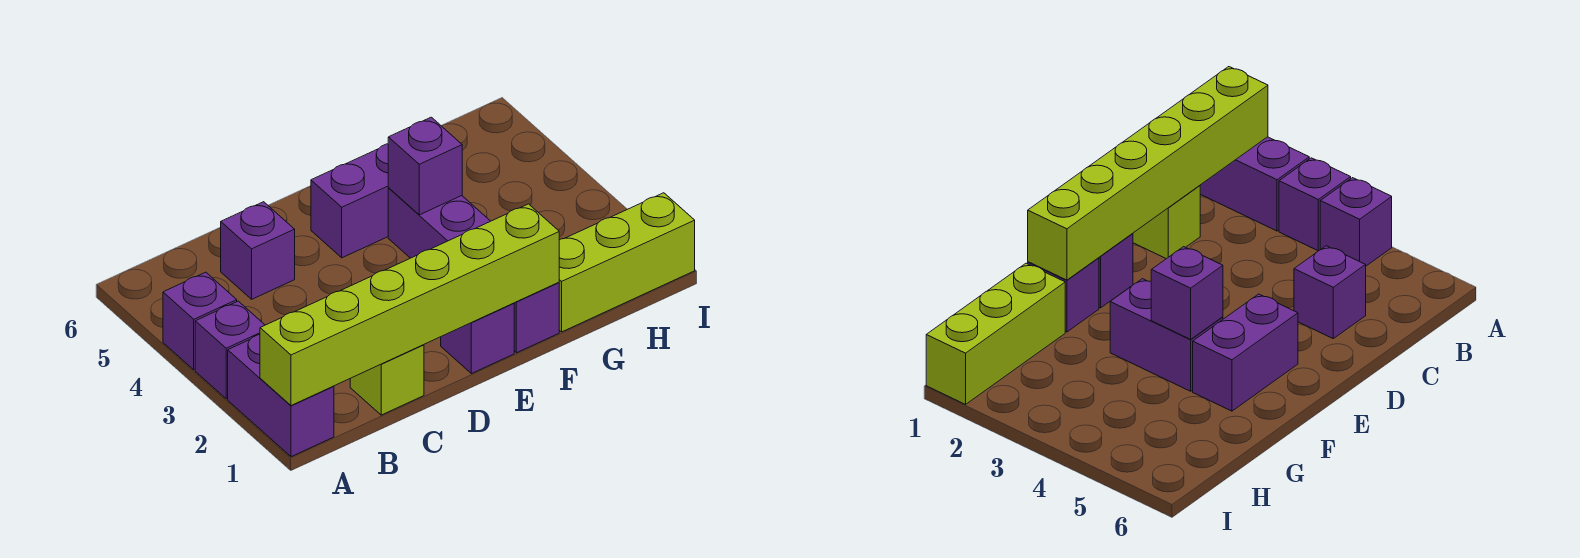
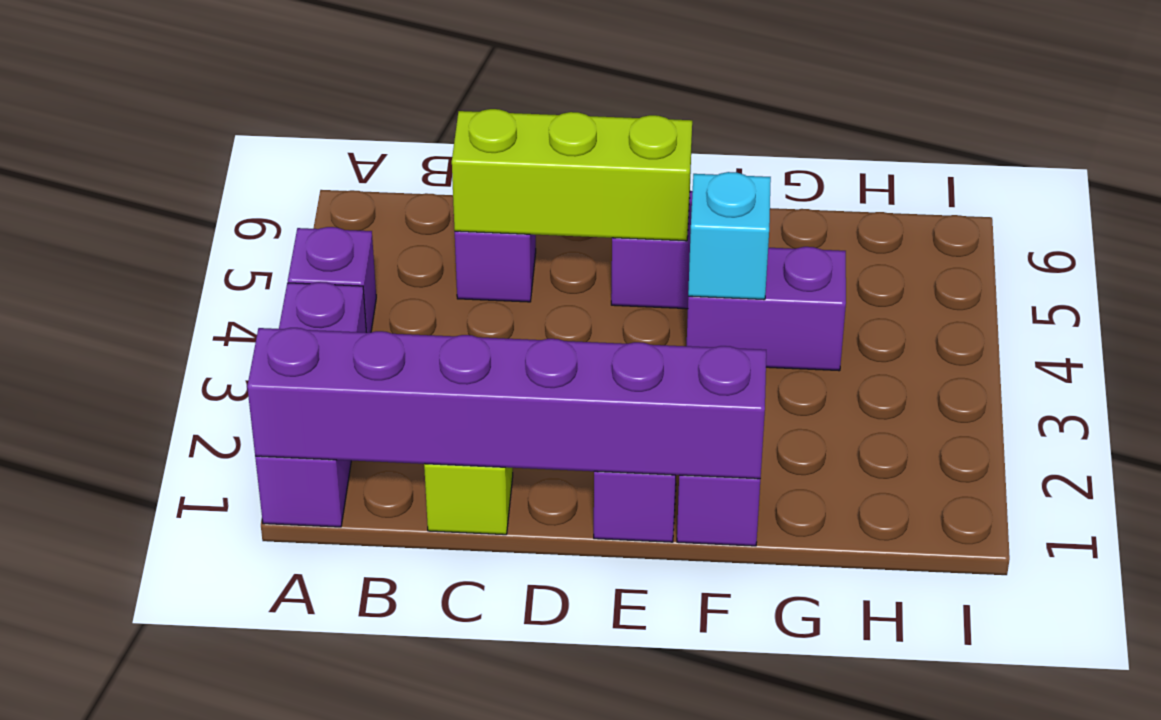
lime 1x6 brick [260,204,559,406] -> purple 1x6 brick [247,328,766,479]
purple 1x2 brick [388,188,490,258] -> purple 1x2 brick turned to [687,247,846,371]
purple 1x1 brick [388,117,462,215] -> cyan 1x1 brick [688,172,771,300]
lime 1x3 brick [559,193,695,332] -> lime 1x3 brick moved to [452,109,692,241]

